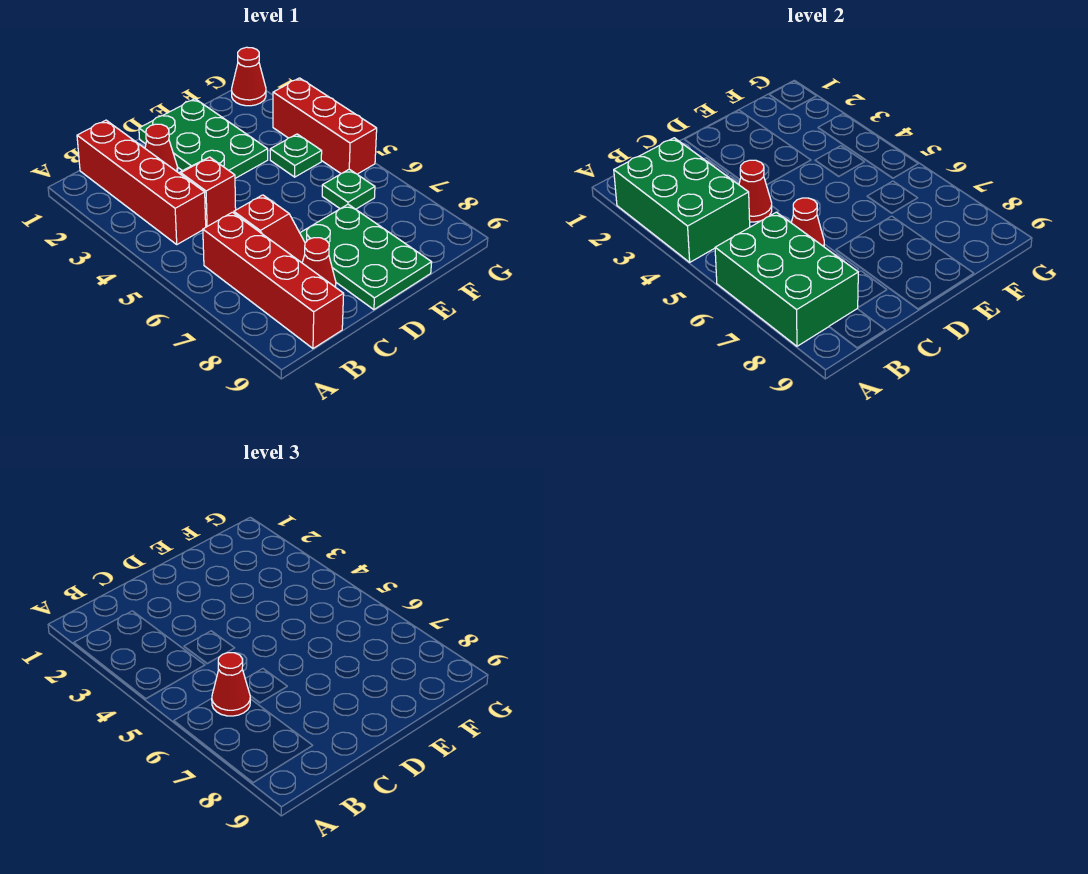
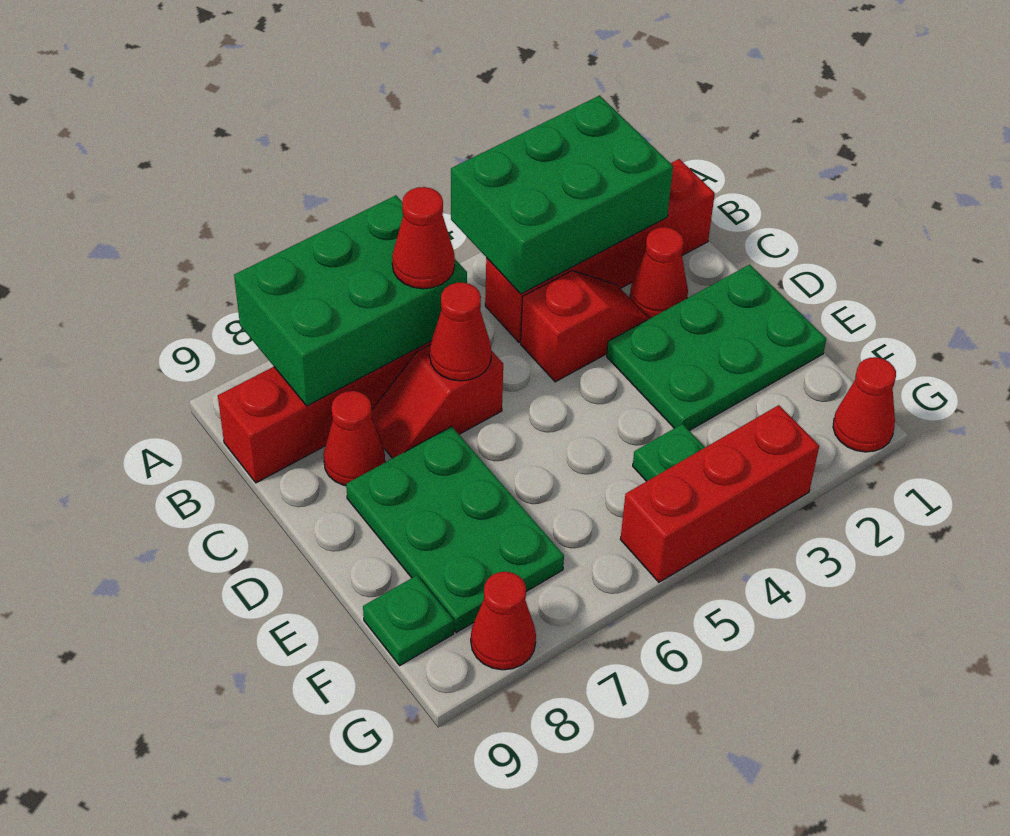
red 1x1 cone [739,160,772,222] -> red 1x1 cone moved to [471,572,536,670]
green 2x3 plate [300,204,432,310] -> green 2x3 plate turned to [346,426,564,632]
green 1x1 plate [322,169,375,209] -> green 1x1 plate moved to [363,575,454,665]

